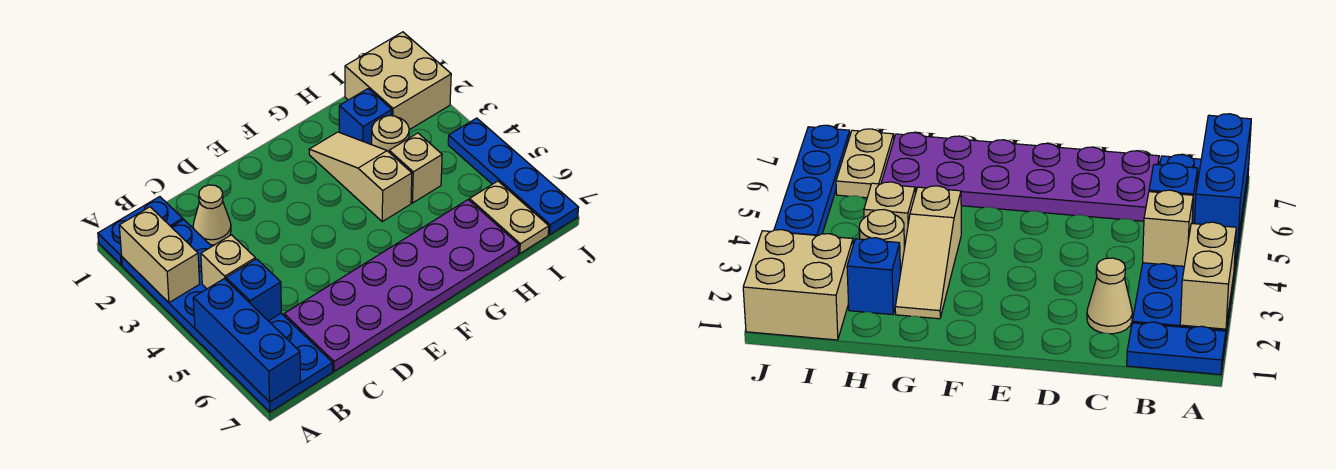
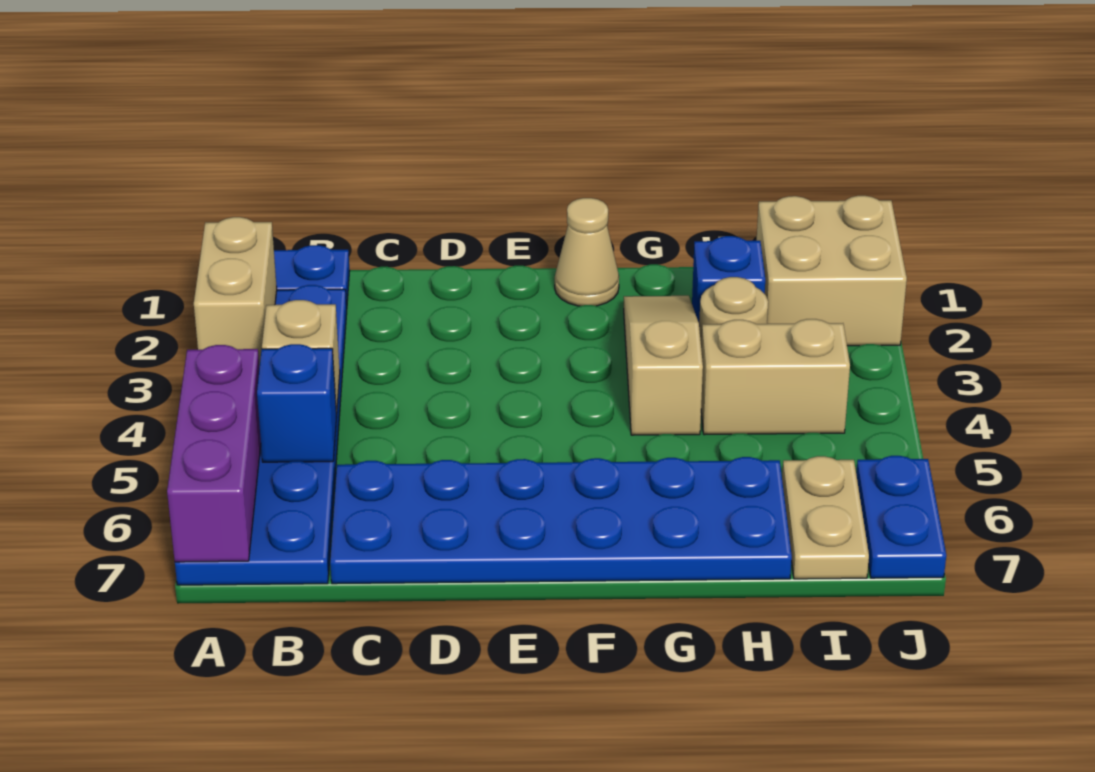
blue 1x3 brick [193,279,300,402] -> purple 1x3 brick [167,345,261,562]
tan 1x1 cone [193,185,231,245] -> tan 1x1 cone moved to [555,198,619,306]
purple 2x6 plate [284,200,519,371] -> blue 2x6 plate [330,457,792,584]
tan 1x1 brick [389,133,442,203] -> tan 1x2 brick [701,319,850,435]
blue 1x4 plate [448,118,579,235] -> blue 1x2 plate [856,456,946,578]

